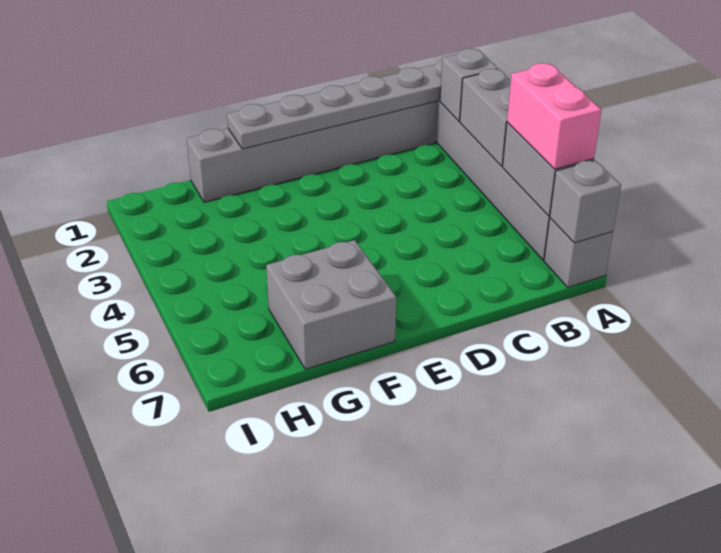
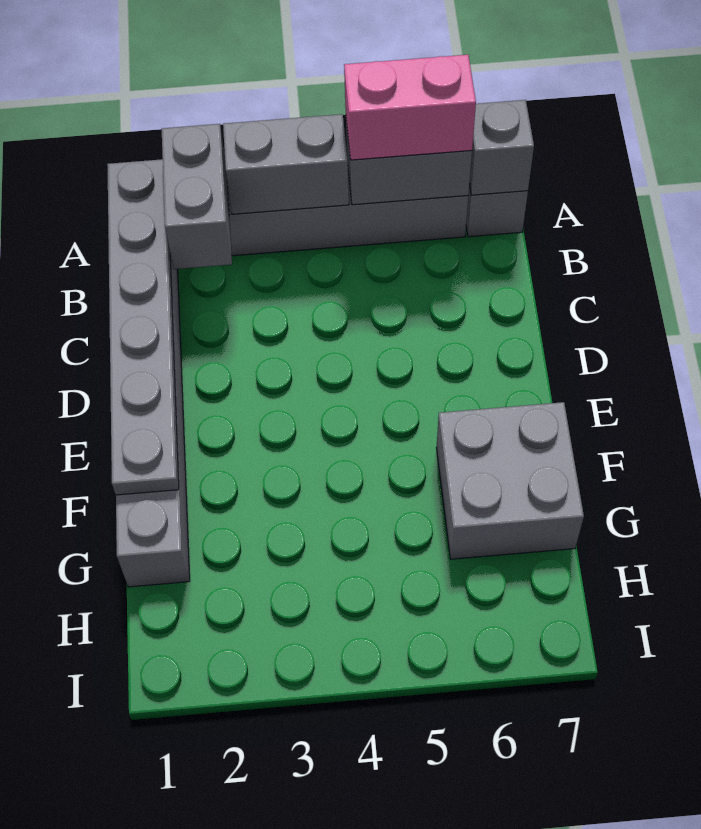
grey 1x1 brick [440,48,498,121] -> grey 1x2 brick [162,124,232,269]

